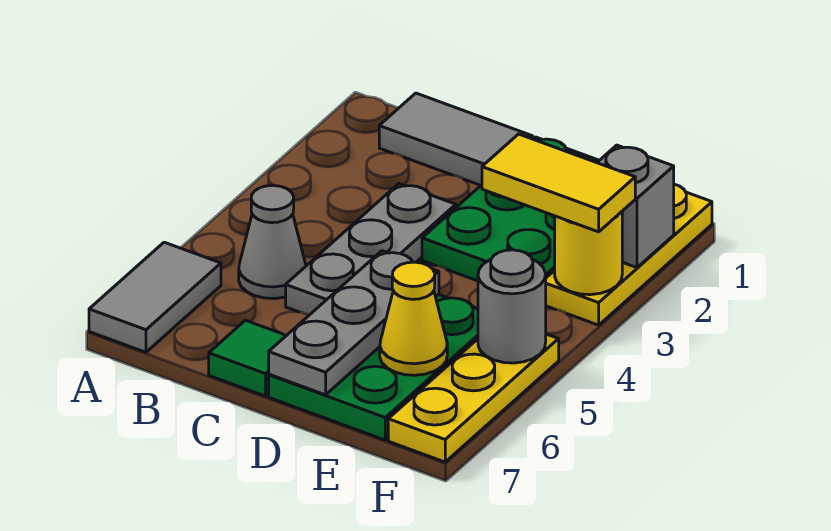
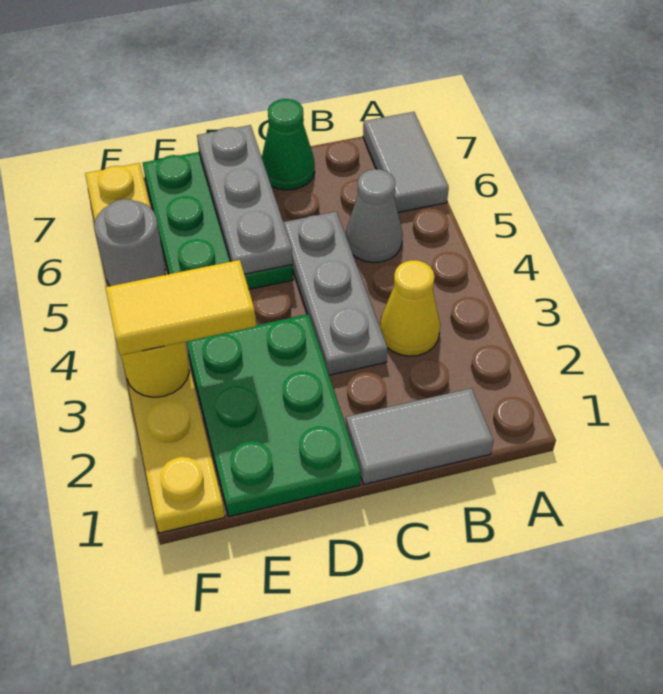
green 1x1 tile [209,320,287,396] -> green 1x1 cone [262,99,315,190]
yellow 1x1 cone [380,262,447,375] -> yellow 1x1 cone moved to [380,260,440,356]
grey 1x1 brick [597,145,674,268] -> none

